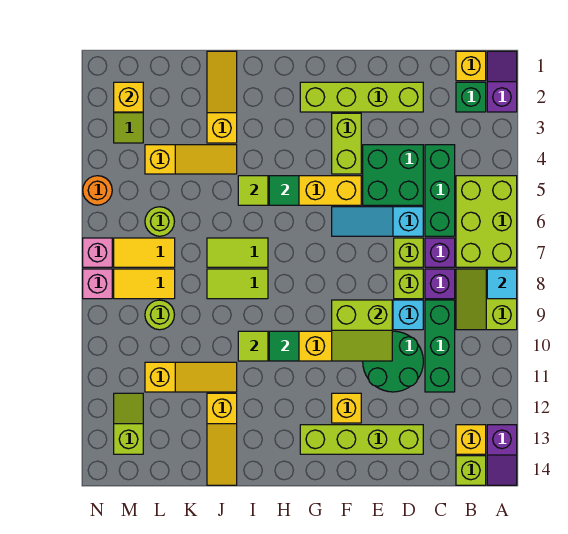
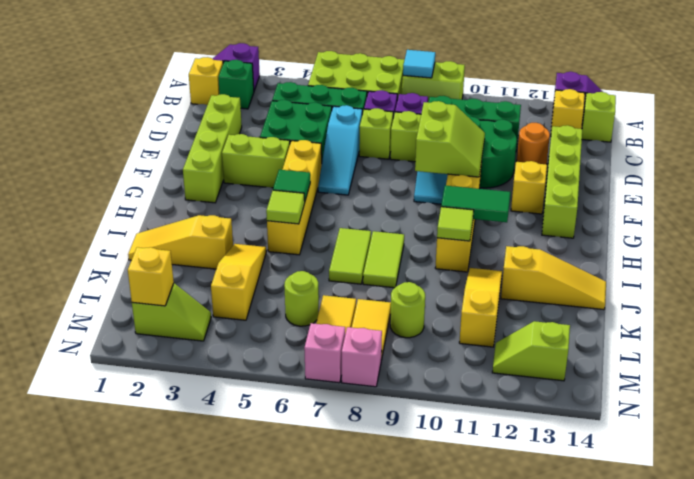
green 1x1 tile [269,331,299,361] -> green 1x2 tile [441,186,510,222]
orange 1x1 round brick [83,176,112,205] -> orange 1x1 round brick moved to [517,123,550,164]

